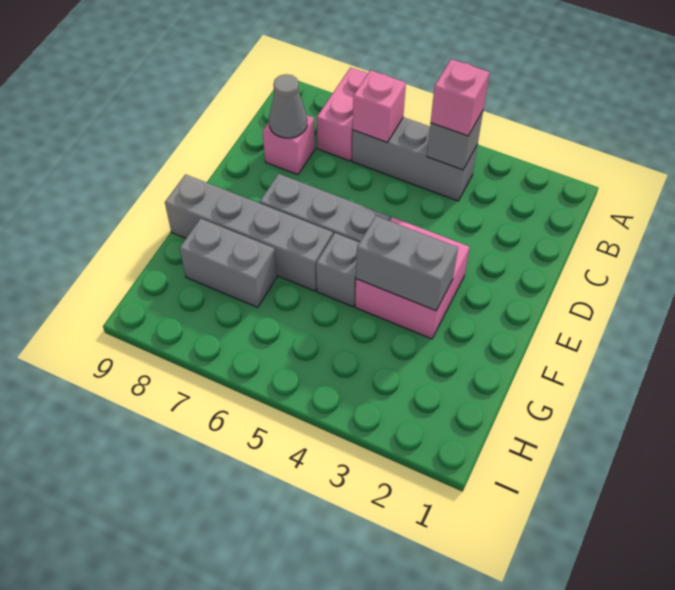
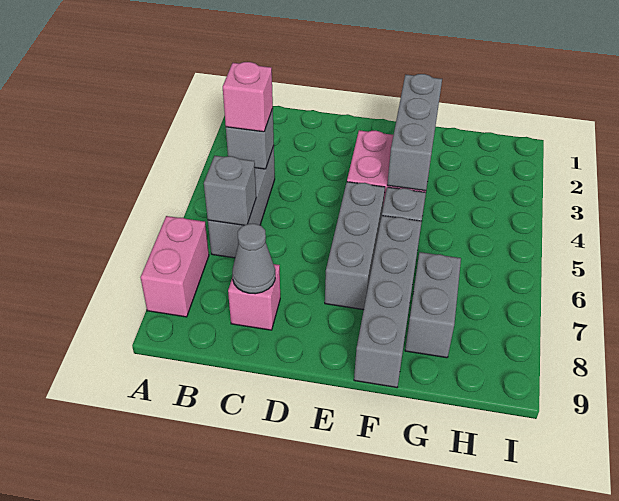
pink 1x2 brick [317,67,368,161] -> pink 1x2 brick turned to [141,216,209,317]
pink 1x1 brick [353,70,406,142] -> grey 1x1 brick [204,156,256,225]
grey 1x2 brick [356,216,458,311] -> grey 1x3 brick [387,74,442,191]

